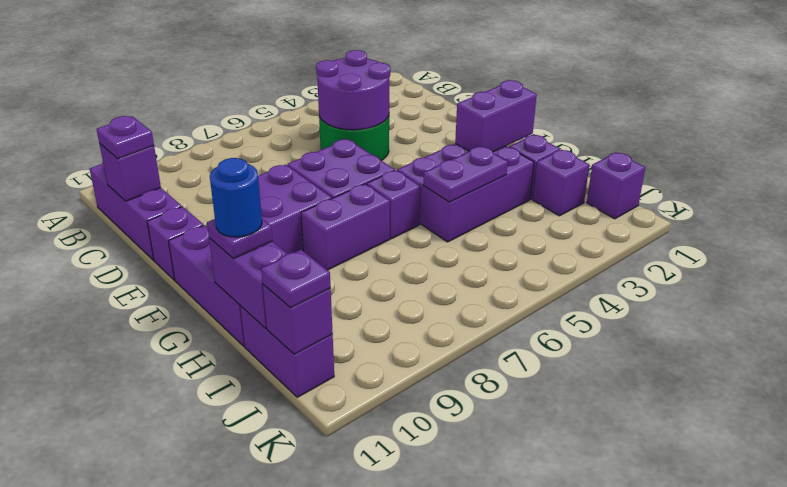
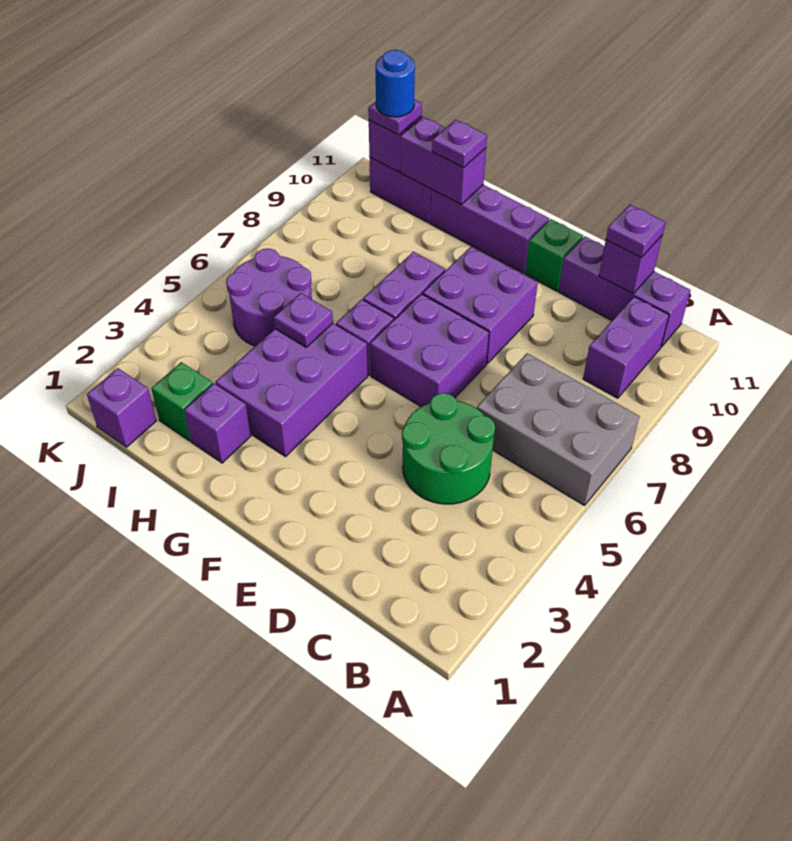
none -> grey 2x3 brick [477,353,640,505]
purple 2x2 round brick [316,50,390,130] -> purple 2x2 round brick moved to [226,249,312,346]
purple 1x1 brick [147,207,204,280] -> green 1x1 brick [525,219,583,291]
purple 1x2 brick [455,80,537,152] -> purple 1x2 brick moved to [583,297,669,398]
purple 1x2 plate [423,147,508,202] -> purple 1x1 plate [273,293,333,347]
blue 1x1 round brick [210,158,262,237] -> blue 1x1 round brick moved to [376,50,415,117]
purple 1x1 brick [533,150,589,216] -> green 1x1 brick [151,362,213,441]

